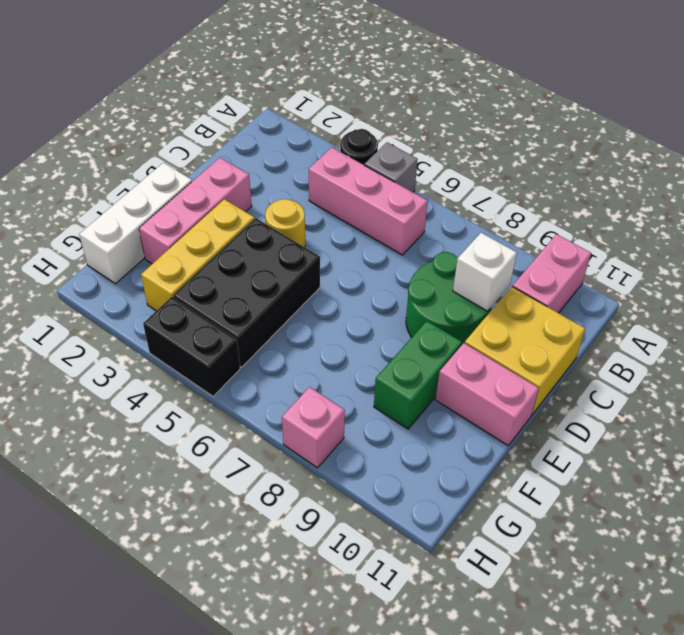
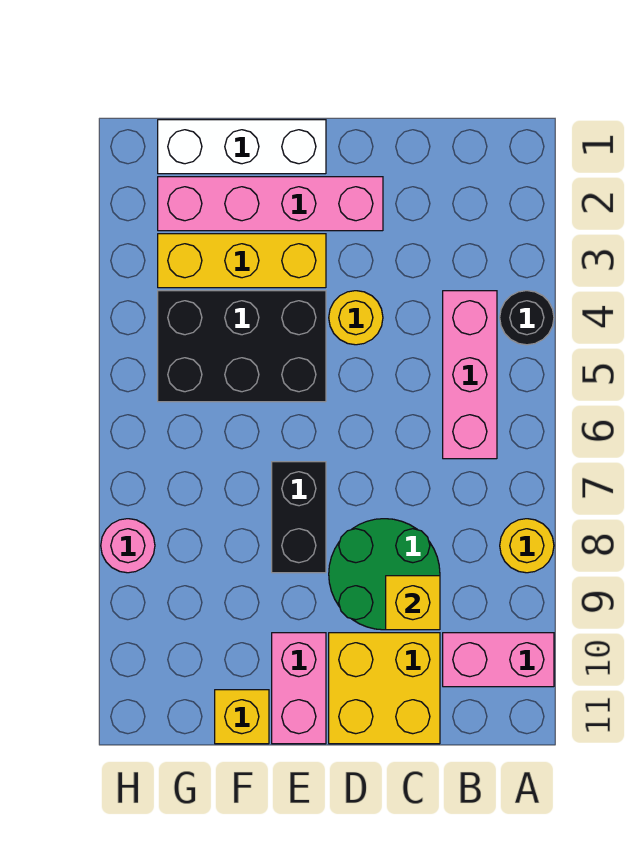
grey 1x1 brick [365,142,418,192] -> none
none -> yellow 1x1 round brick [500,519,554,573]
white 1x1 brick [453,233,517,311] -> yellow 1x1 brick [386,576,440,630]
pink 1x3 brick [139,158,252,264] -> pink 1x4 brick [158,177,383,231]
green 1x2 brick [374,321,462,429] -> none
none -> yellow 1x1 brick [215,690,269,744]
black 1x2 brick [143,297,240,396] -> black 1x2 brick moved to [272,462,326,573]
pink 1x1 brick [282,387,345,468] -> pink 1x1 round brick [101,519,155,573]

